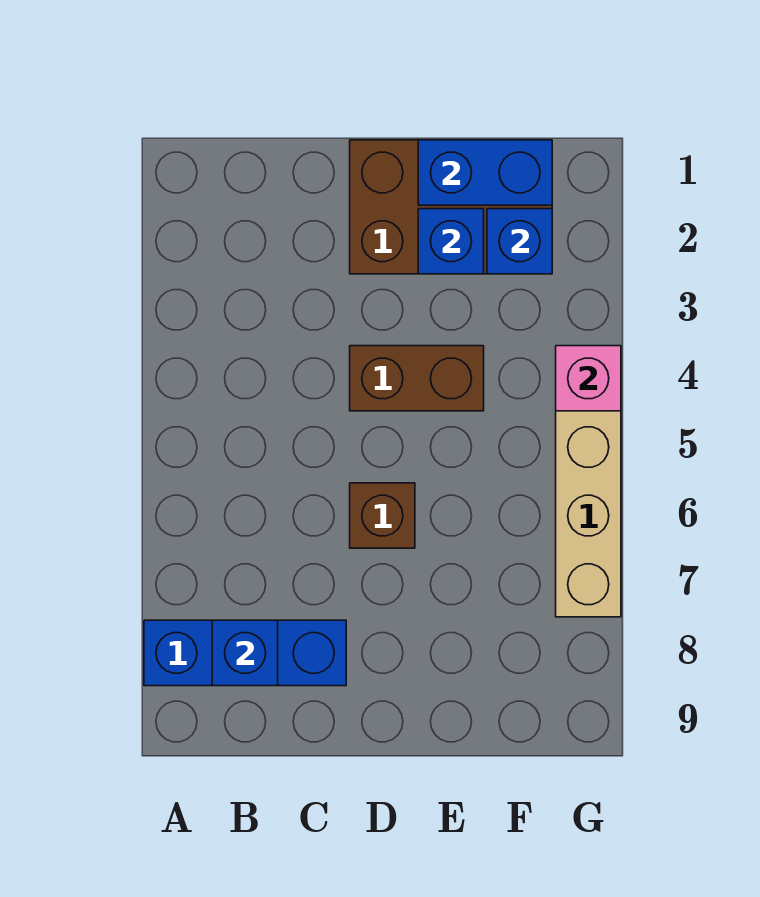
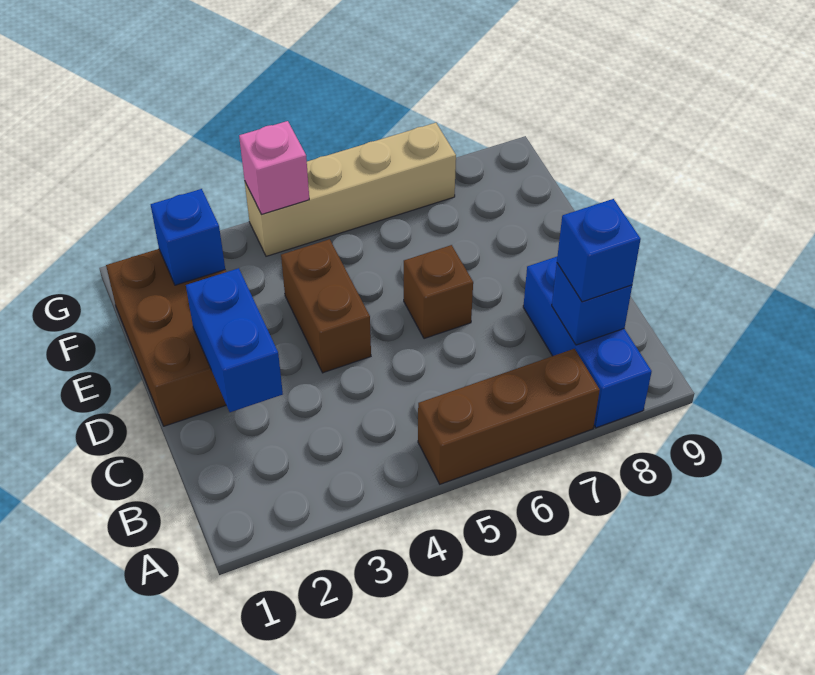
none -> brown 1x3 brick [418,349,600,484]
blue 1x2 brick [418,140,552,205] -> blue 1x2 brick moved to [186,268,283,412]
blue 1x1 brick [418,209,484,274] -> blue 1x1 brick moved to [557,199,641,302]

